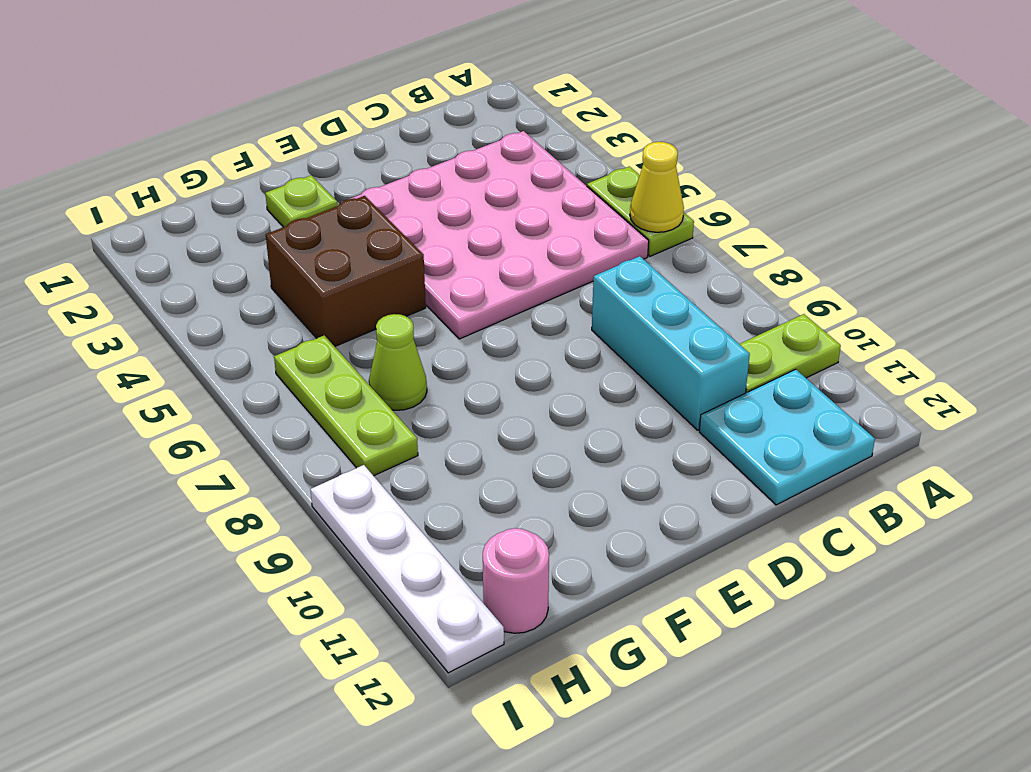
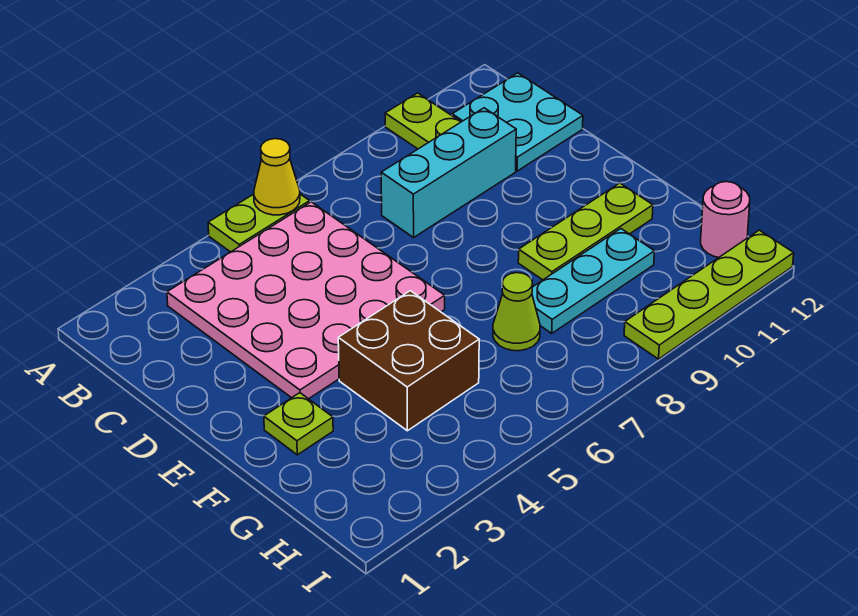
none -> cyan 1x3 plate [532,229,654,333]
lime 1x3 plate [274,335,418,476] -> lime 1x3 plate moved to [518,183,653,280]
white 1x4 plate [310,465,504,673] -> lime 1x4 plate [624,230,794,359]

